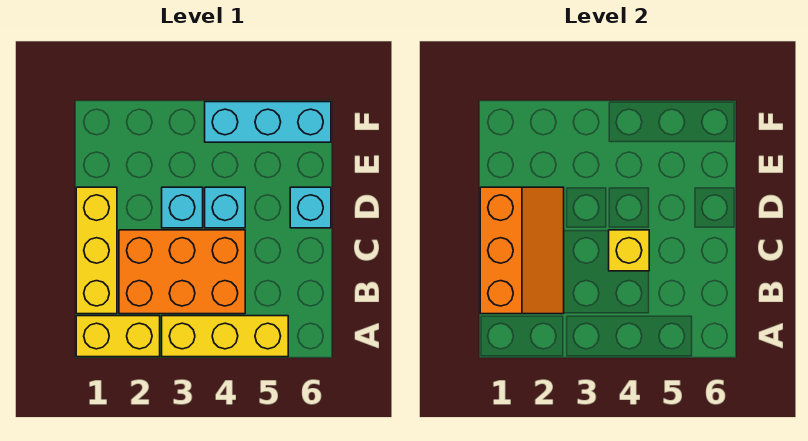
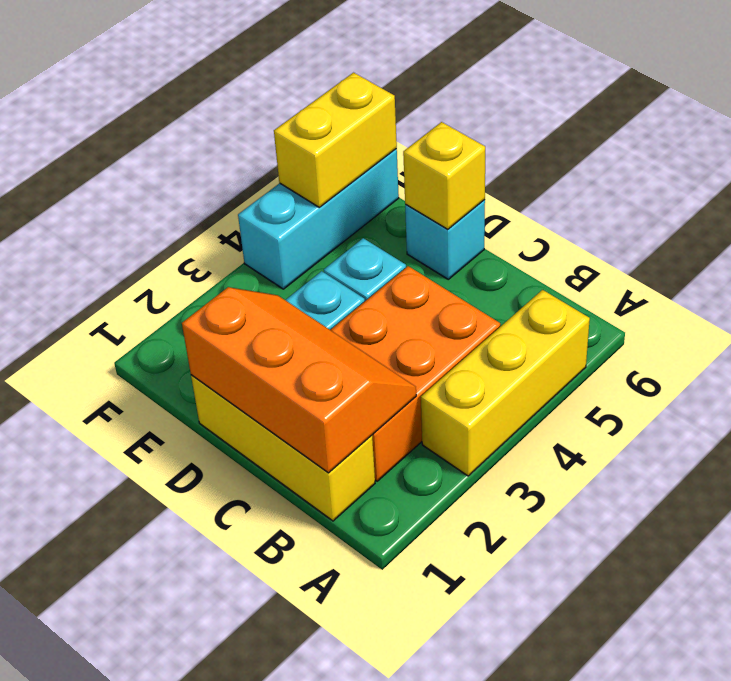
yellow 1x2 brick [76,316,160,357] -> yellow 1x2 brick moved to [274,73,397,207]
yellow 1x1 brick [609,230,649,271] -> yellow 1x1 brick moved to [403,122,485,229]

